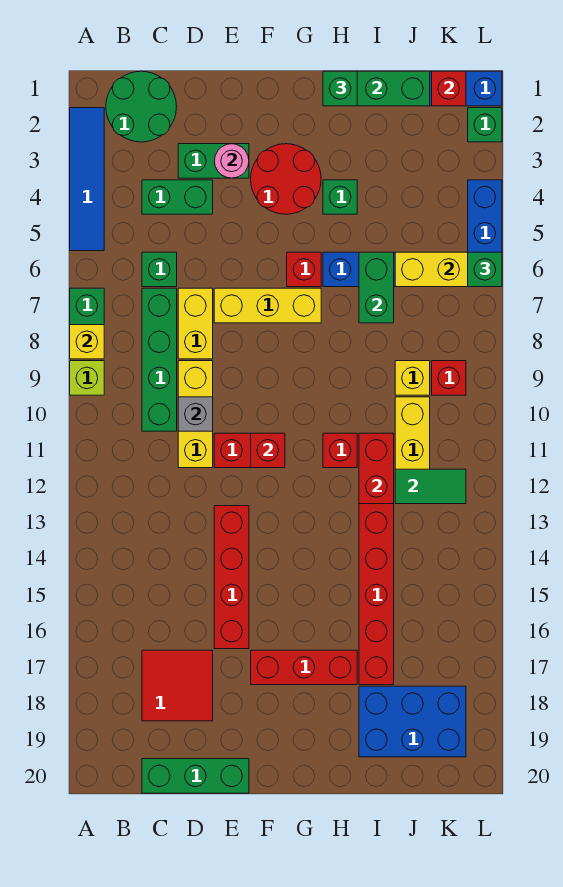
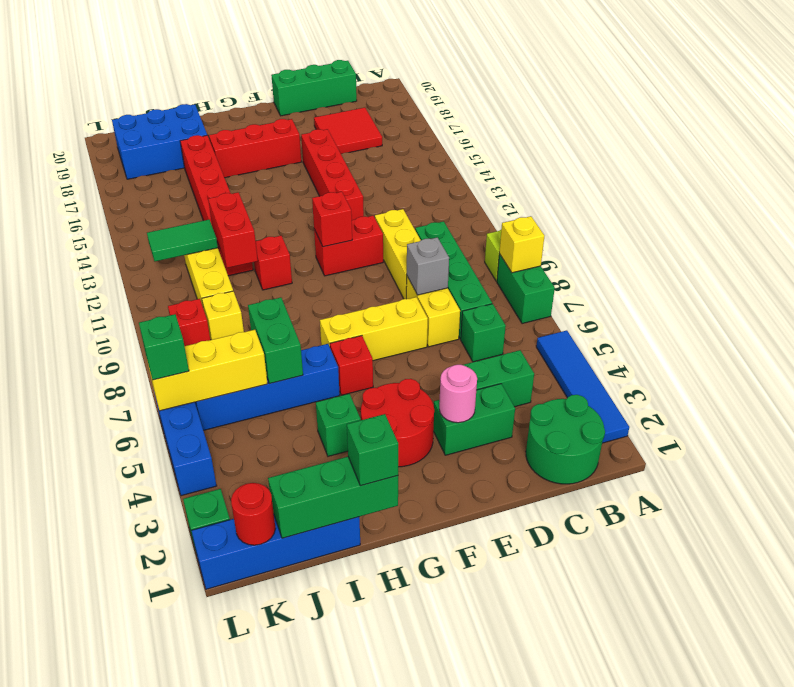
grey 1x1 brick [178,397,213,431] -> grey 1x1 brick moved to [407,237,449,295]
red 1x1 brick [432,71,466,106] -> red 1x1 round brick [231,483,275,545]

